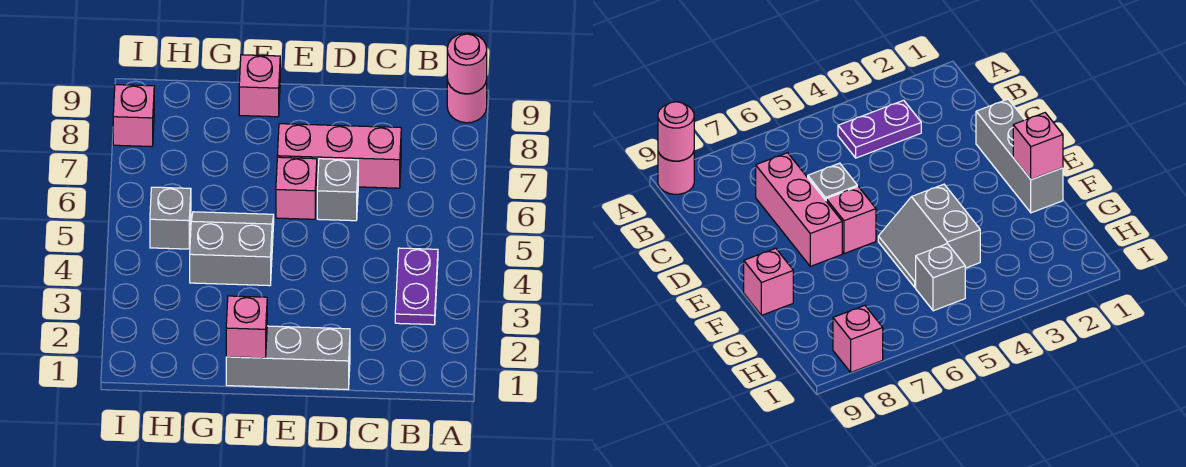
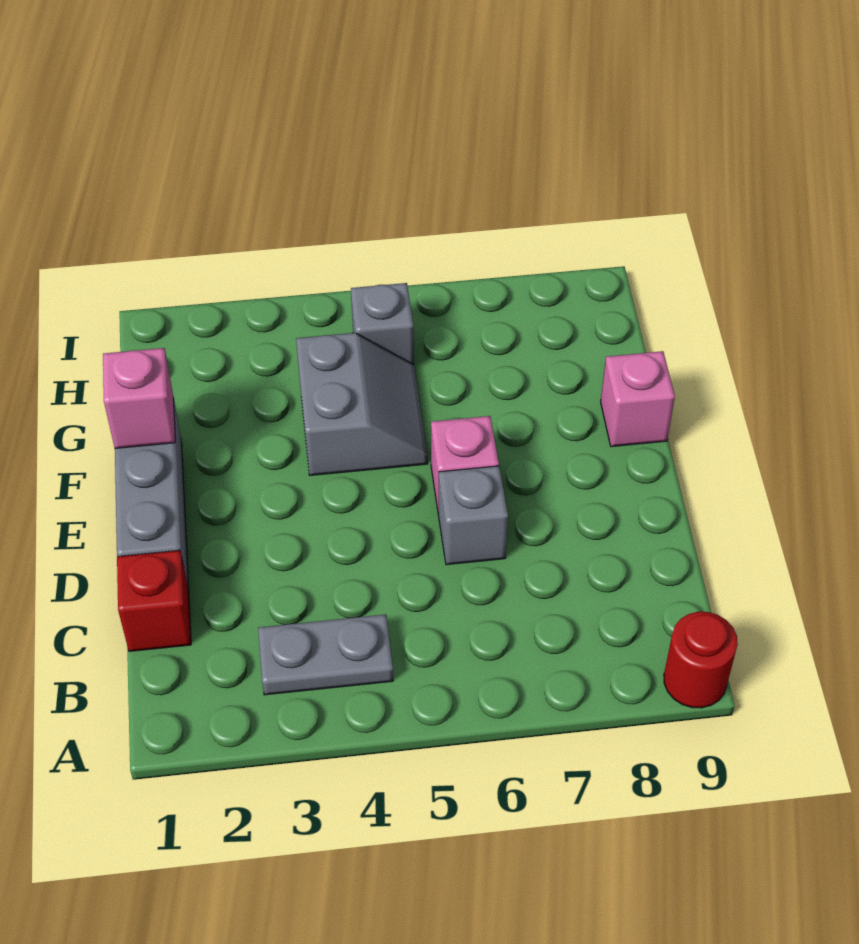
pink 1x1 round brick [447,79,487,123] -> red 1x1 round brick [664,612,738,708]
pink 1x1 round brick [447,33,487,94] -> none
purple 1x2 plate [395,248,438,325] -> grey 1x2 plate [258,614,393,695]
none -> red 1x1 brick [117,550,191,651]
pink 1x3 brick [277,124,401,188] -> none
pink 1x1 brick [113,85,154,147] -> none

